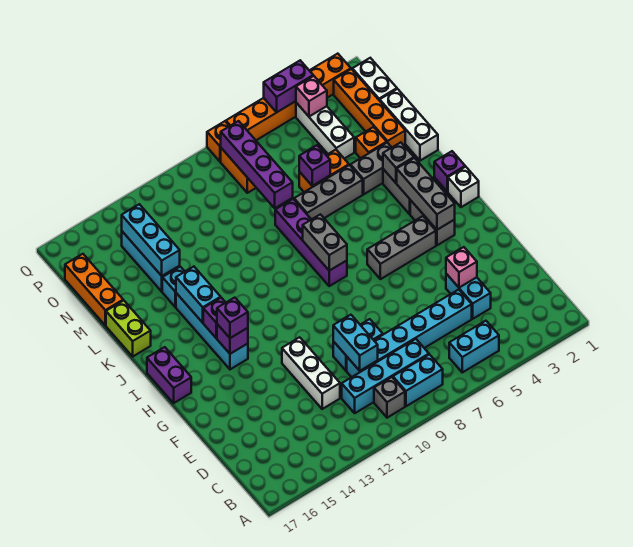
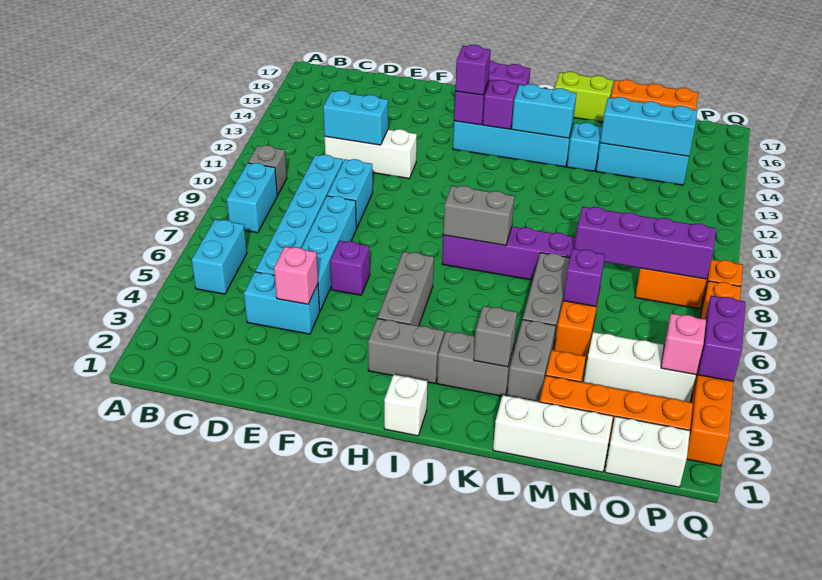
cyan 1x4 brick [342,339,429,413] -> cyan 1x4 brick moved to [301,196,357,311]
cyan 1x2 brick [333,315,378,371] -> cyan 1x2 brick moved to [323,91,388,145]
grey 1x3 brick [397,158,455,230] -> none
purple 1x1 brick [434,151,465,192] -> purple 1x1 brick moved to [330,241,370,295]

